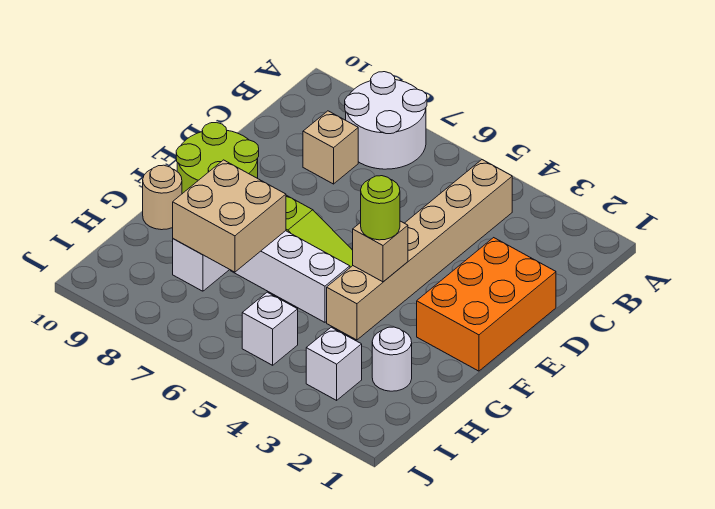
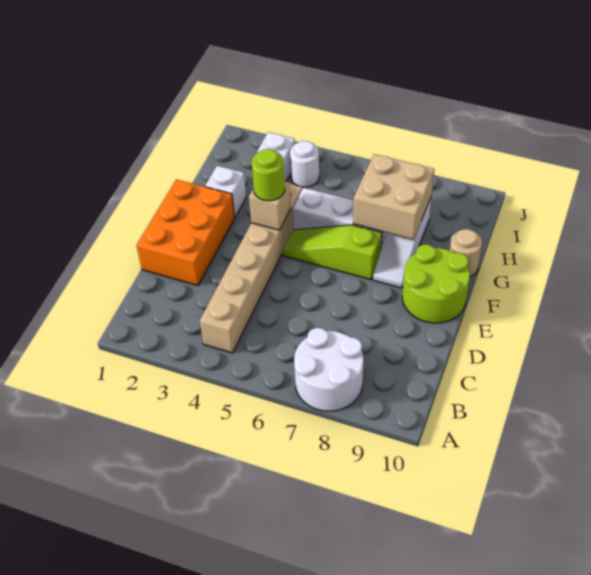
tan 1x1 brick [303,111,358,184] -> none
white 1x1 round brick [372,327,412,391] -> white 1x1 round brick moved to [290,141,319,187]
white 1x1 brick [242,292,298,365] -> white 1x1 brick moved to [205,166,246,217]

